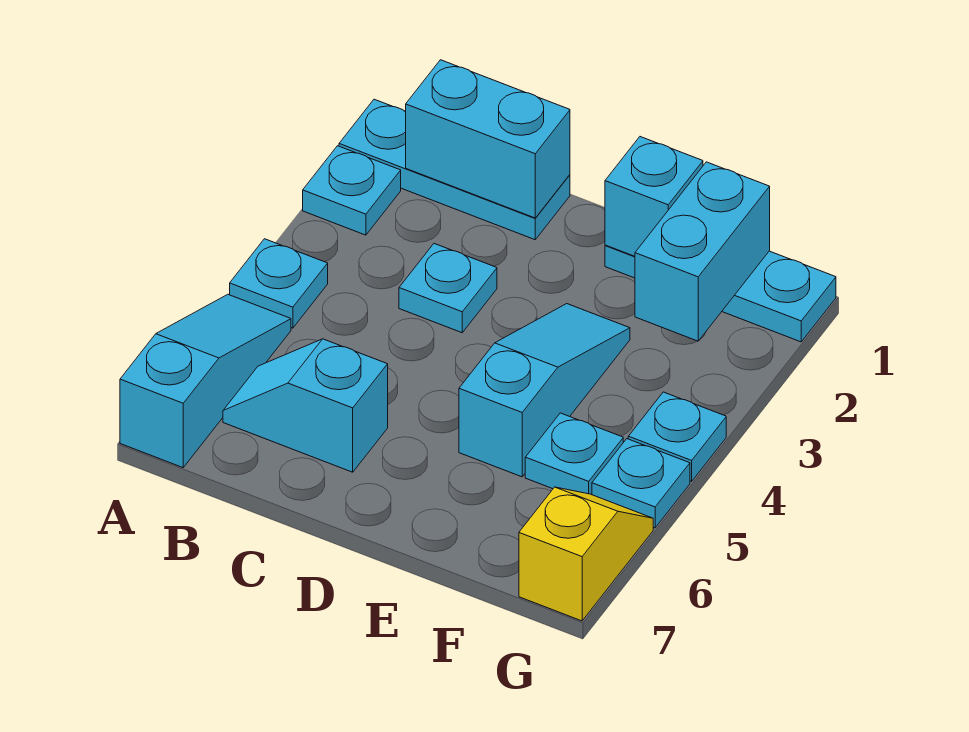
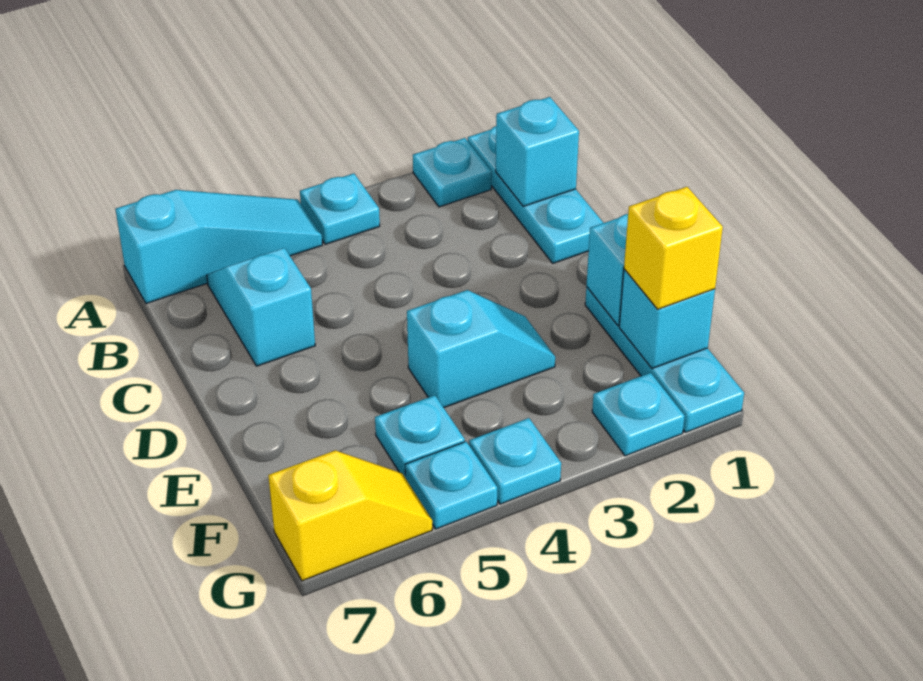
cyan 1x2 brick [406,60,570,218] -> cyan 1x1 brick [496,97,579,206]
cyan 1x1 plate [399,244,497,333] -> cyan 1x1 plate moved to [592,373,685,456]
cyan 1x3 slope [459,304,630,477] -> cyan 1x2 slope [407,290,555,408]
cyan 1x2 brick [635,162,770,341] -> cyan 1x1 brick [619,269,715,369]
none -> yellow 1x1 brick [624,187,723,309]

